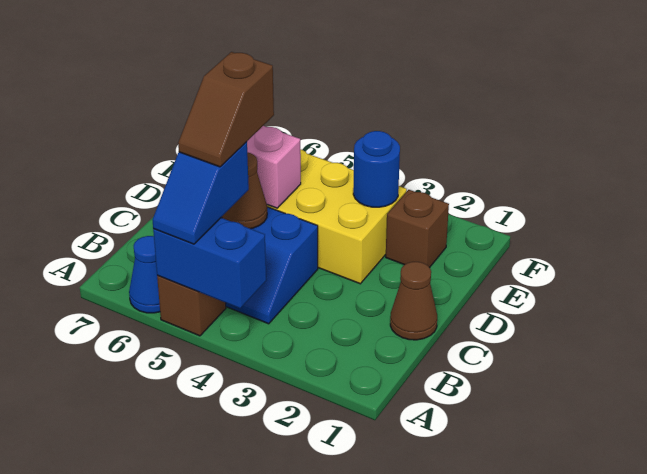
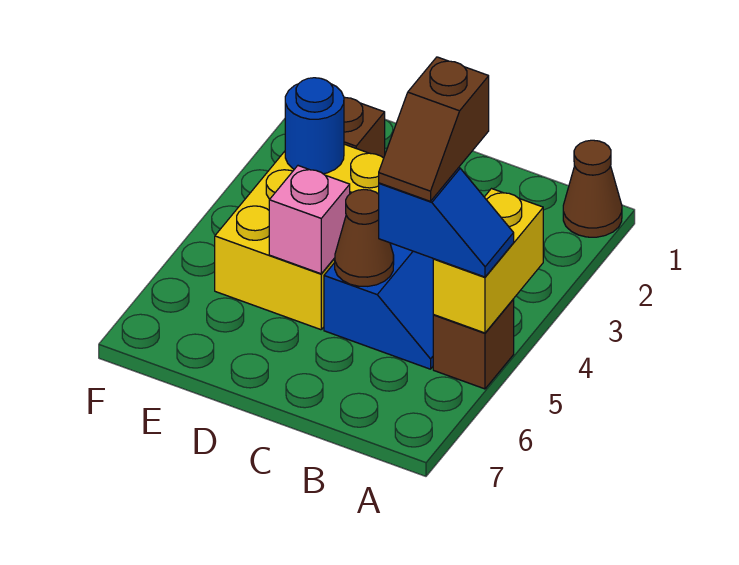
blue 1x2 brick [153,218,266,308] -> yellow 1x2 brick [433,189,543,333]
blue 1x1 cone [129,236,160,313] -> none
brown 1x2 slope [178,52,274,167] -> brown 1x2 slope turned to [379,57,489,201]
brown 1x1 cone [390,262,437,340] -> brown 1x1 cone moved to [563,140,622,237]

